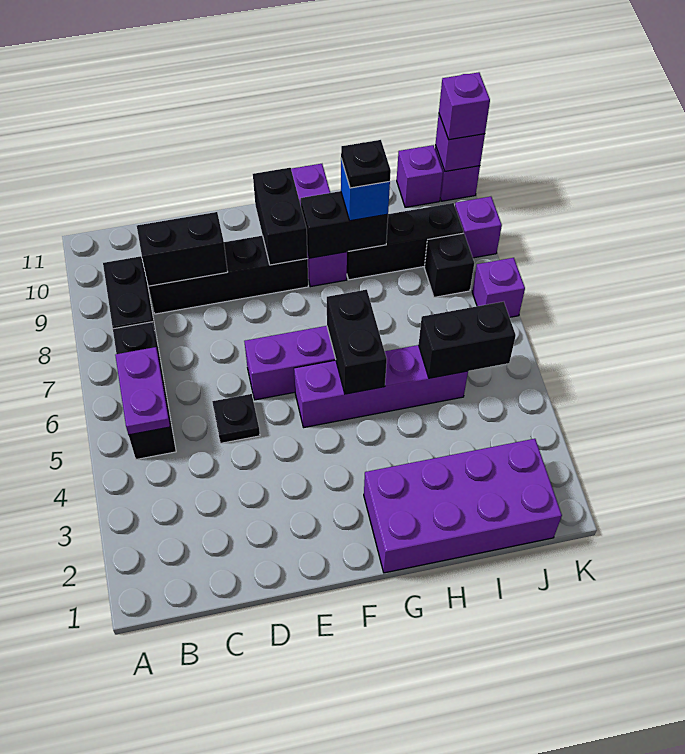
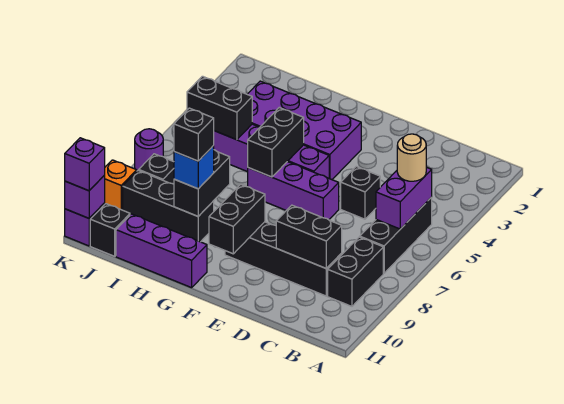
purple 1x2 plate [115,347,170,435] -> purple 1x2 brick [376,167,432,229]
none -> tan 1x1 round brick [397,134,426,181]
black 1x1 plate [212,394,260,443] -> black 1x1 brick [341,167,380,219]
purple 2x4 brick [364,439,562,573] -> purple 2x4 brick moved to [247,81,361,180]
purple 1x3 brick [291,164,347,287] -> purple 1x3 brick turned to [116,214,207,288]
black 1x2 brick [301,191,388,258] -> black 1x2 brick turned to [174,150,230,216]
black 1x1 plate [341,140,391,188] -> black 1x1 brick [174,108,214,161]
purple 1x1 brick [397,145,443,207] -> black 1x1 brick [90,204,130,256]
purple 1x1 brick [472,258,525,317] -> purple 1x1 round brick [135,129,163,171]
purple 1x1 brick [455,197,502,258] -> orange 1x1 brick [104,160,137,210]

